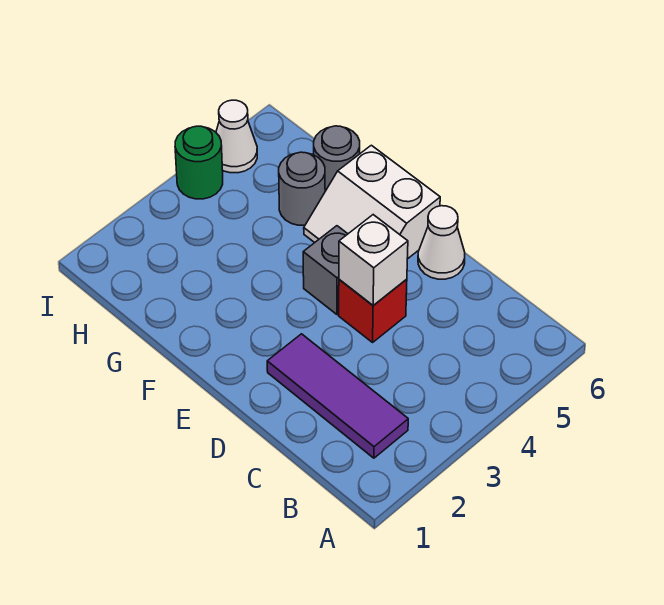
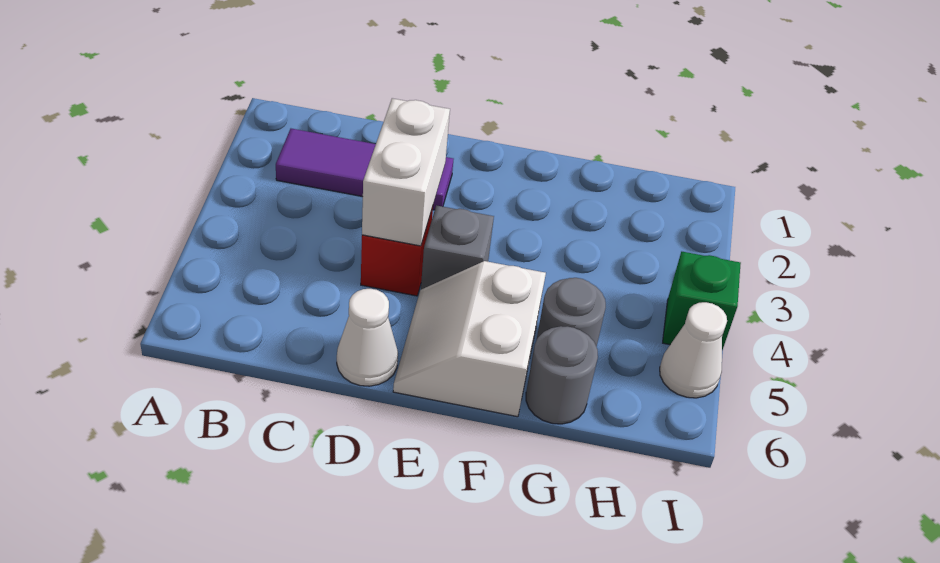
white 1x1 brick [339,215,408,305] -> white 1x2 brick [362,98,450,246]
white 2x2 slope [304,145,440,259] -> white 2x2 slope turned to [393,261,546,417]
green 1x1 round brick [175,126,223,199] -> green 1x1 brick [663,252,741,350]

